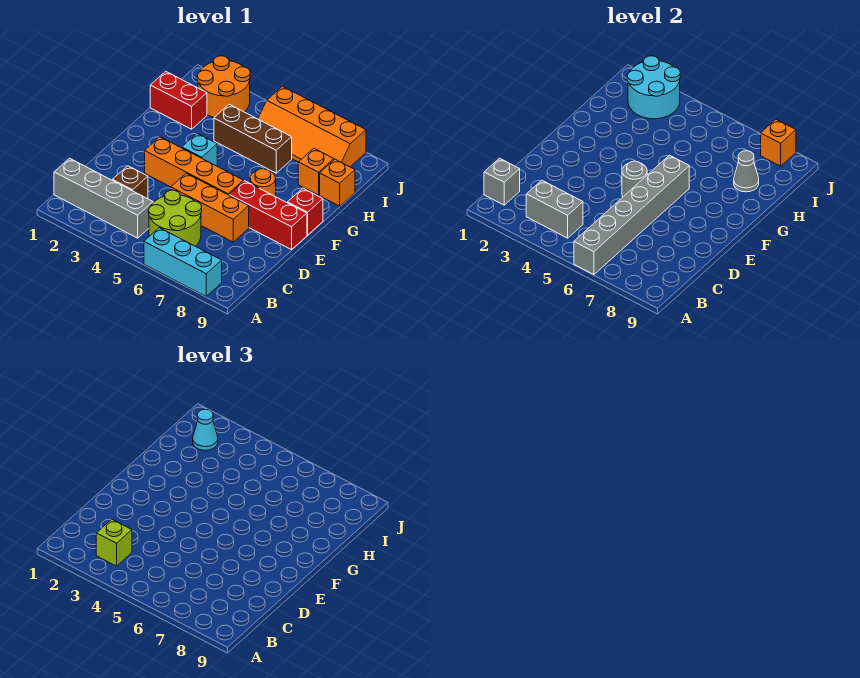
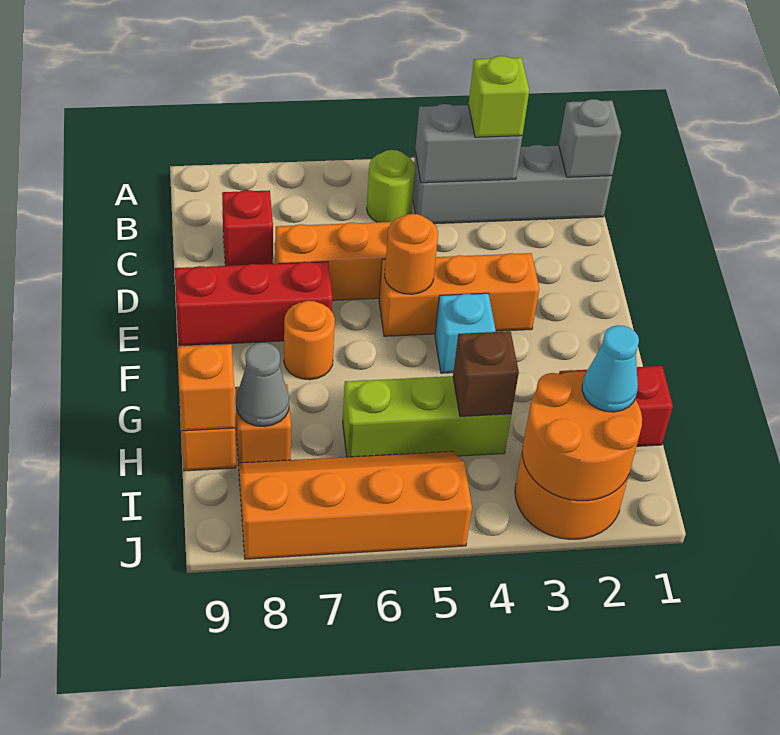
cyan 1x3 brick [144,228,222,296] -> none
grey 1x6 brick [574,155,689,275] -> none
lime 2x2 round brick [149,190,202,246] -> lime 1x1 round brick [367,150,416,222]
brown 1x1 brick [112,166,148,199] -> brown 1x1 brick moved to [453,331,519,416]
orange 1x4 brick [145,137,243,195] -> orange 1x3 brick [379,253,539,336]
grey 1x1 round brick [622,161,647,197] -> orange 1x1 round brick [385,214,438,294]
red 1x1 brick [288,188,323,235] -> red 1x1 brick moved to [222,190,273,266]
brown 1x3 brick [214,104,292,173] -> lime 1x3 brick [343,376,511,457]
cyan 2x2 round brick [627,56,680,119] -> orange 2x2 round brick [522,372,642,501]
orange 1x1 brick [761,119,796,166] -> orange 1x1 brick moved to [177,344,235,431]

